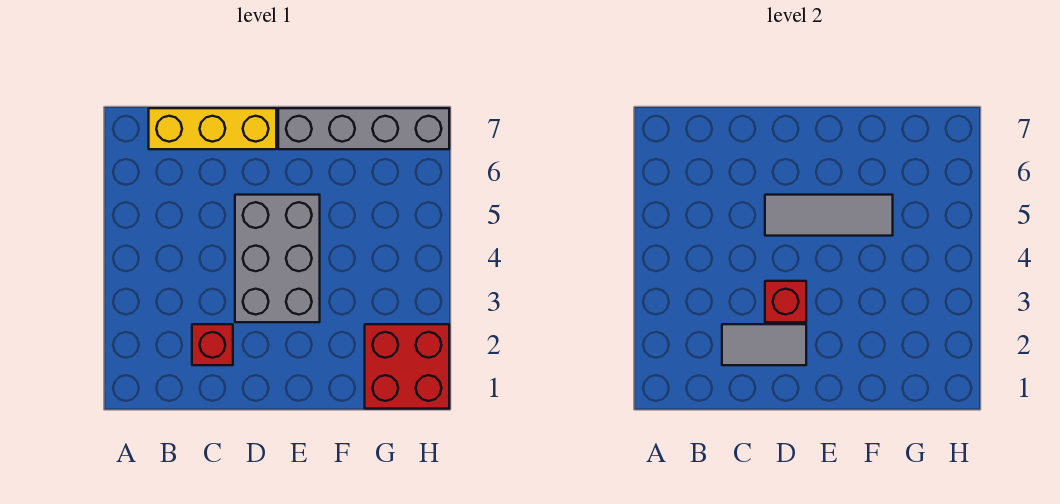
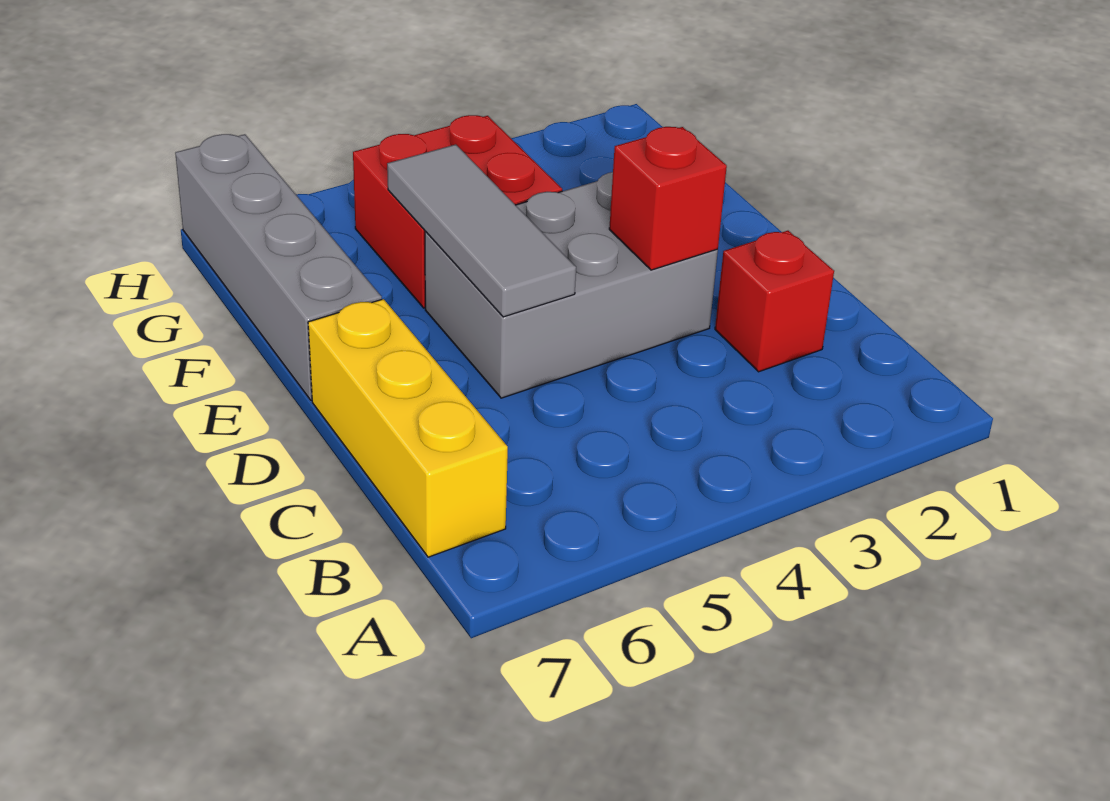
grey 1x2 tile [722,324,806,365] -> none
red 2x2 brick [365,324,449,409] -> red 2x2 brick moved to [353,115,562,308]

